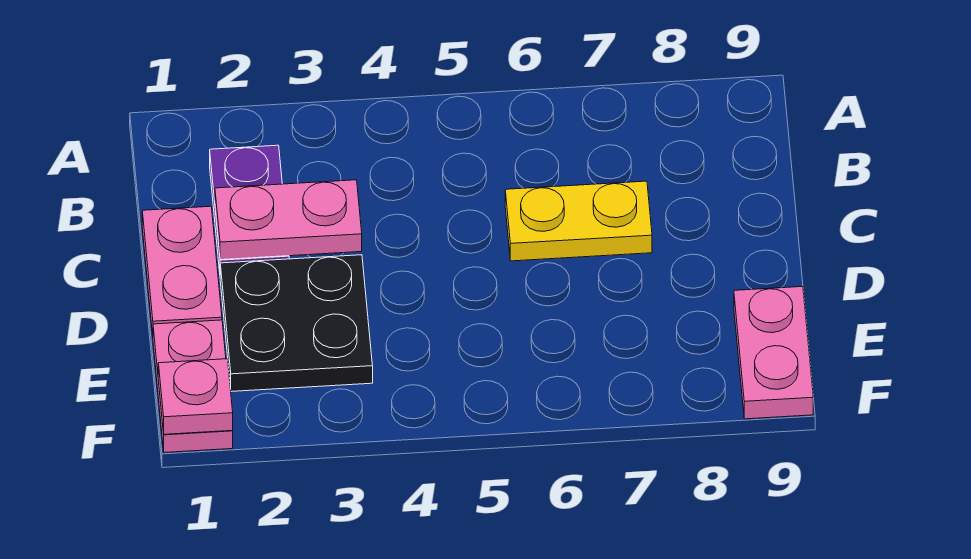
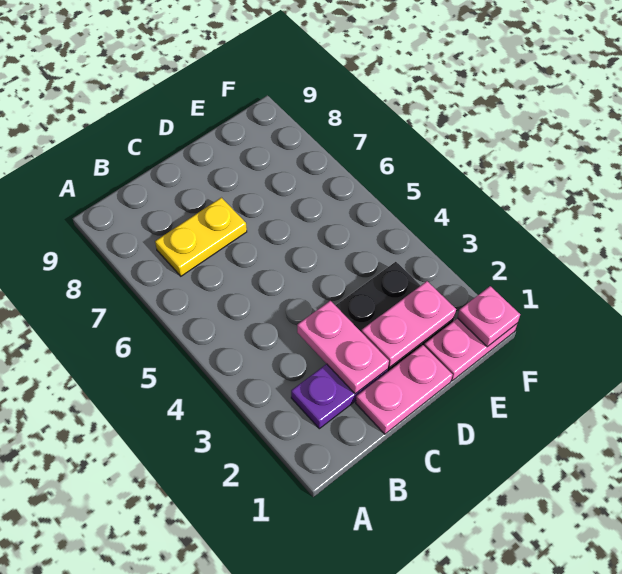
yellow 1x2 plate [505,181,652,261] -> yellow 1x2 plate turned to [155,198,247,276]
pink 1x2 plate [734,286,813,419] -> pink 1x2 plate moved to [361,281,456,367]

